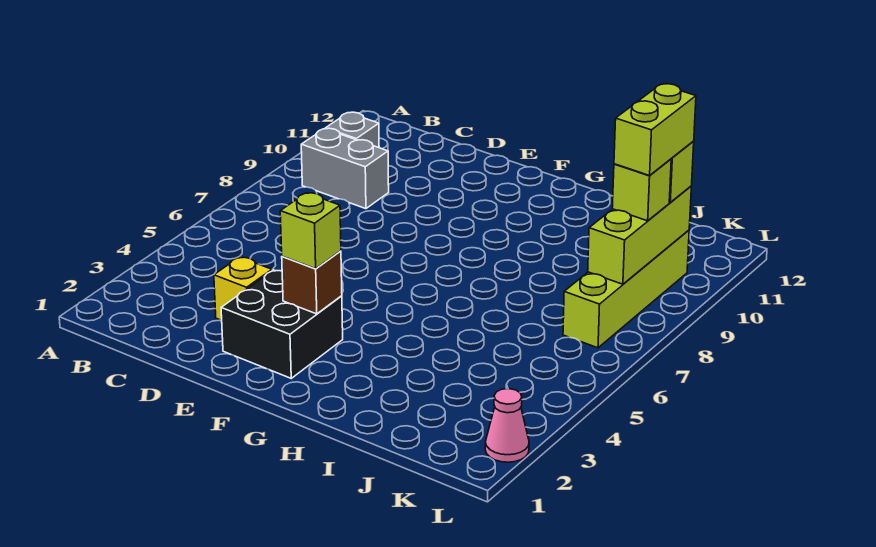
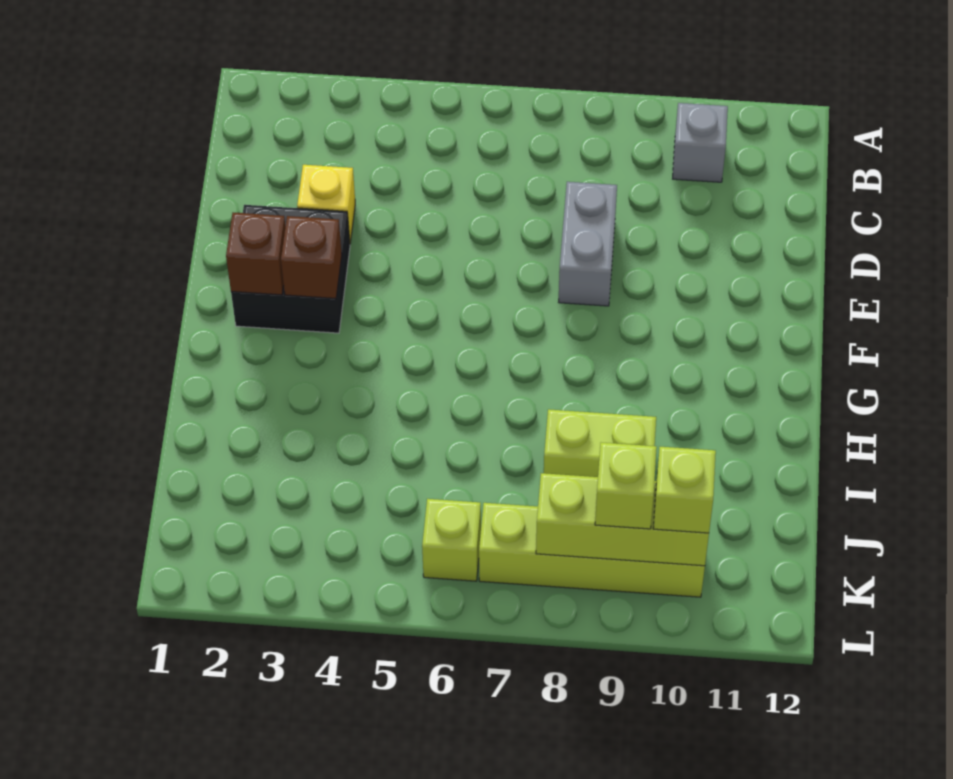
grey 1x2 brick [301,128,389,209] -> grey 1x2 brick moved to [559,182,617,306]
none -> brown 1x1 brick [226,213,285,295]
lime 1x1 brick [280,193,341,269] -> lime 1x1 brick moved to [422,499,481,581]
lime 1x2 brick [614,84,696,176] -> lime 1x2 brick moved to [544,409,656,477]
pink 1x1 cone [485,389,529,462] -> none

